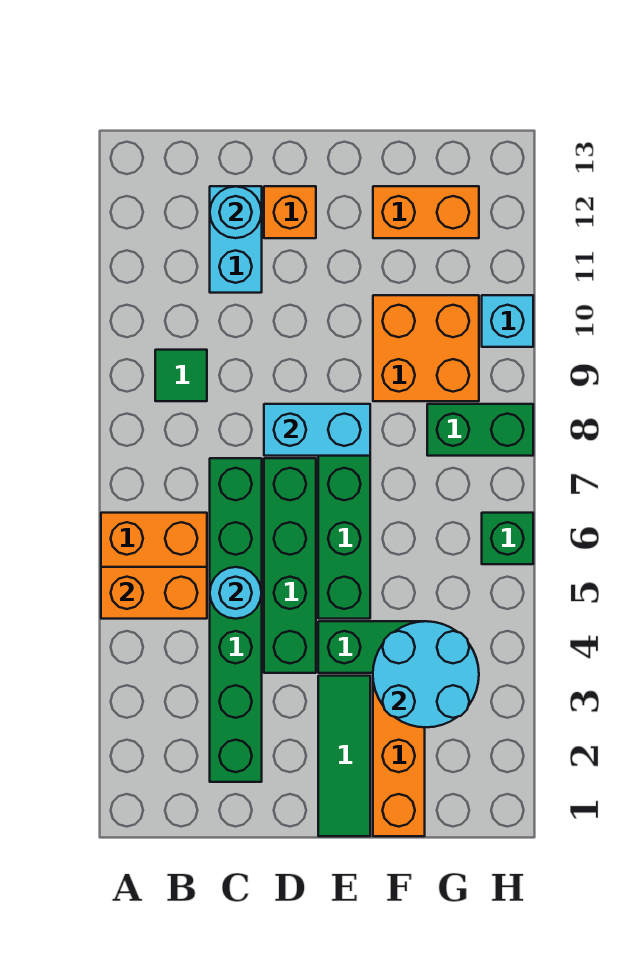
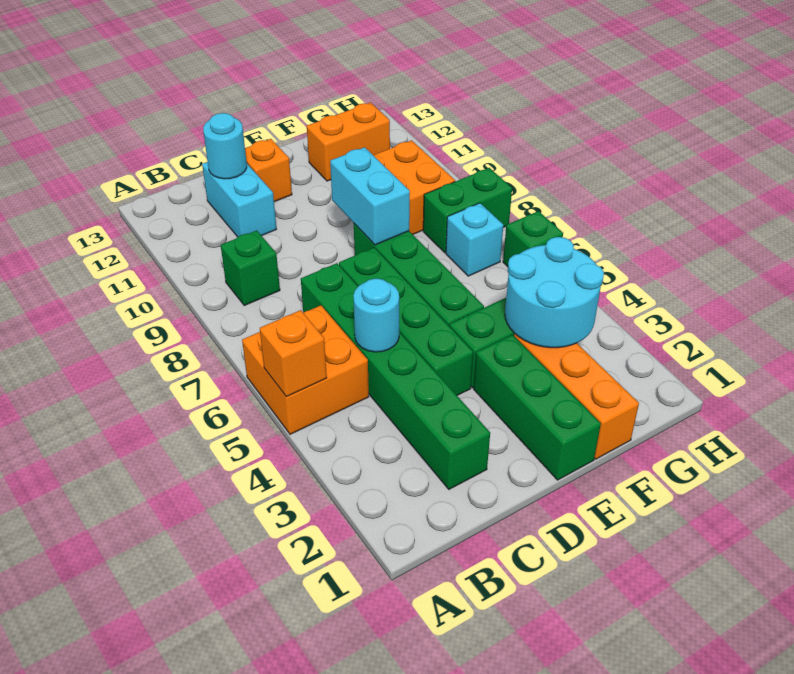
orange 1x2 brick [101,567,207,619] -> orange 1x1 brick [260,310,327,397]
green 1x1 tile [155,350,207,401] -> green 1x1 brick [221,231,280,305]
cyan 1x2 brick [264,404,370,456] -> cyan 1x2 brick turned to [330,147,410,245]
green 1x3 tile [318,676,370,836] -> green 1x3 brick [474,335,601,480]
cyan 1x1 brick [482,295,533,347] -> cyan 1x1 brick moved to [446,203,503,276]

